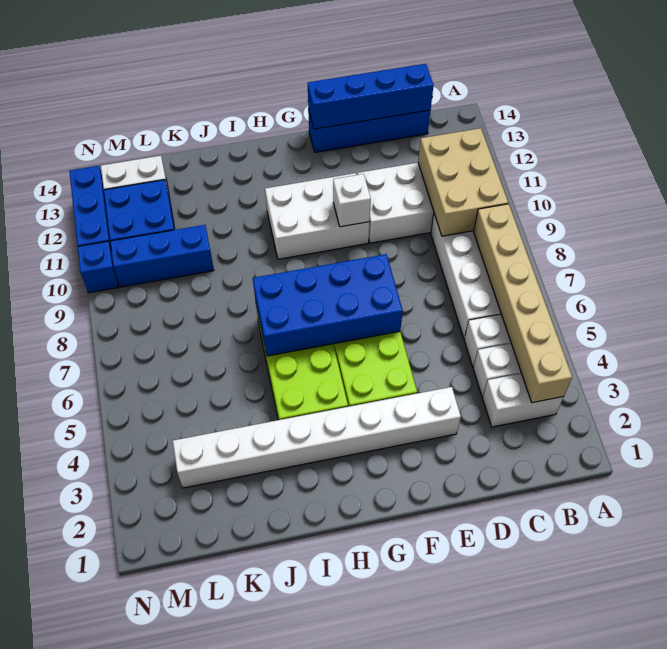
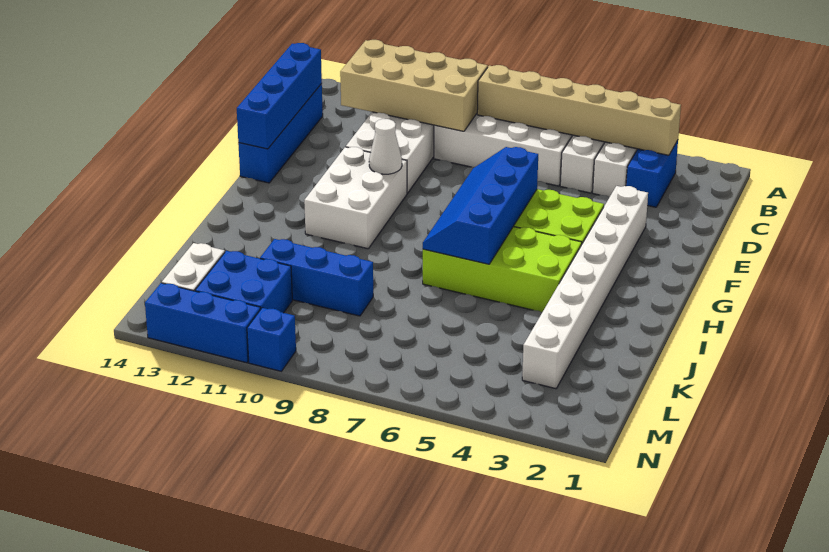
white 1x2 brick [483,373,563,427] -> blue 1x2 brick [626,140,678,207]
tan 2x3 brick [418,128,508,236] -> tan 2x4 brick [340,40,488,131]
blue 2x4 brick [253,254,403,356] -> blue 2x4 slope [423,147,538,264]
white 1x1 brick [333,174,371,227] -> white 1x1 cone [369,119,402,174]
blue 1x3 brick [110,225,214,287] -> blue 1x3 brick turned to [260,239,373,316]

